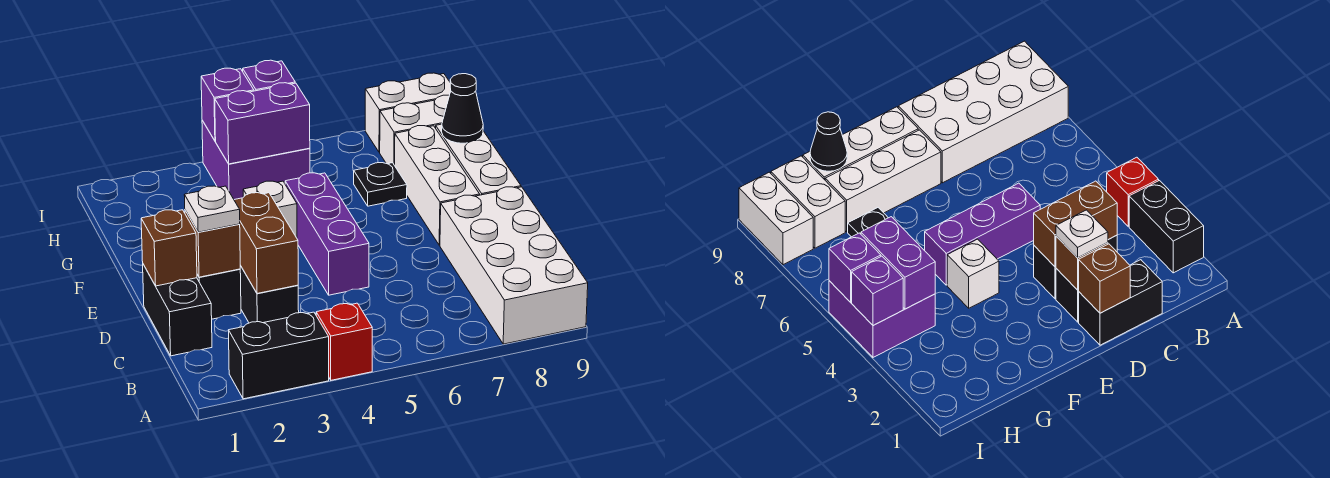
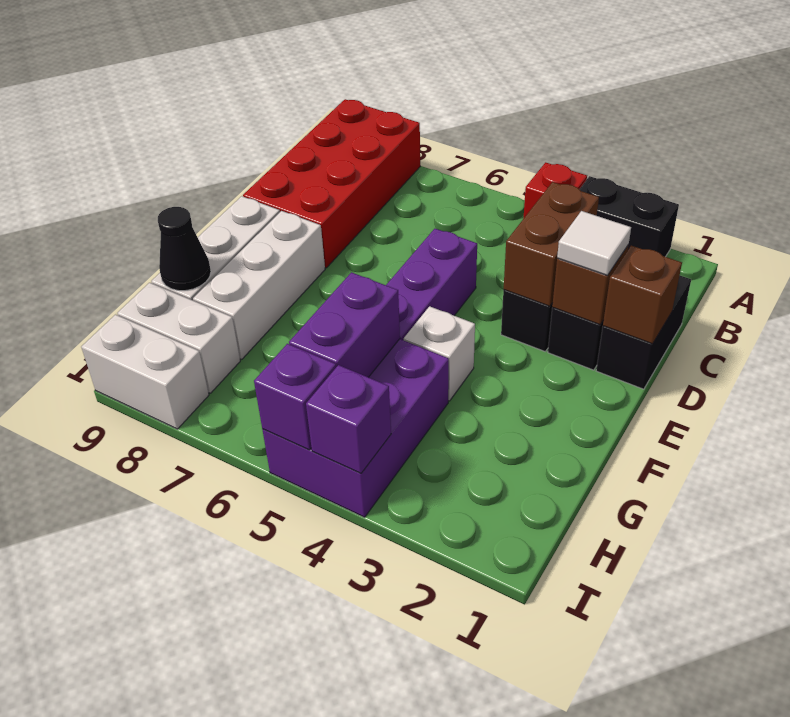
white 2x4 brick [440,187,588,344] -> red 2x4 brick [243,99,420,268]
white 1x1 plate [184,186,240,232] -> white 1x1 tile [557,211,631,275]
black 1x1 plate [354,163,407,206] -> none
purple 2x2 brick [202,120,310,200] -> purple 2x3 brick [262,339,449,517]
purple 1x2 brick [215,83,310,164] -> purple 1x2 brick turned to [289,272,400,377]

